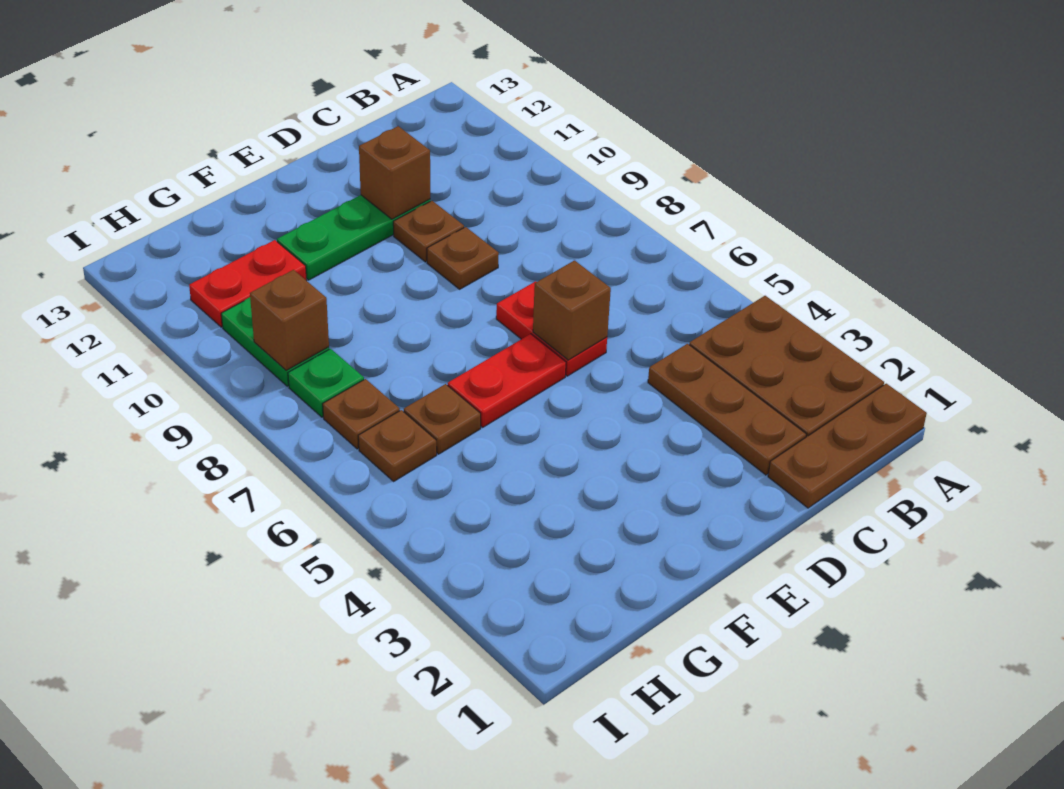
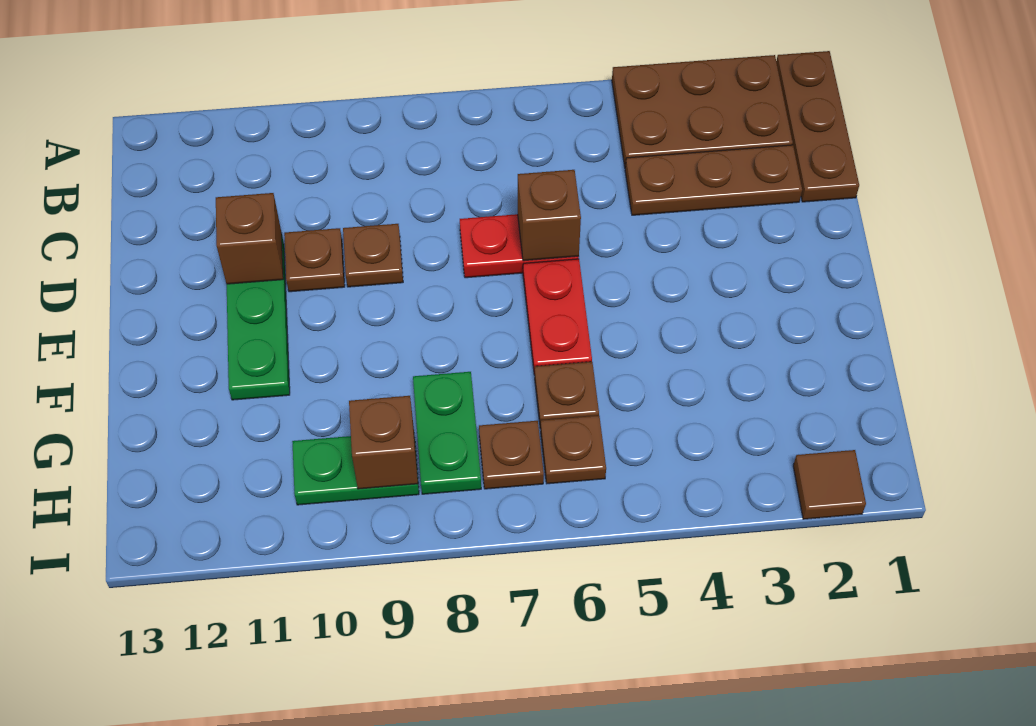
red 1x2 plate [189,240,307,327] -> none
green 1x1 plate [288,349,364,417] -> green 1x2 plate [413,372,481,494]
none -> brown 1x1 tile [793,450,866,519]

